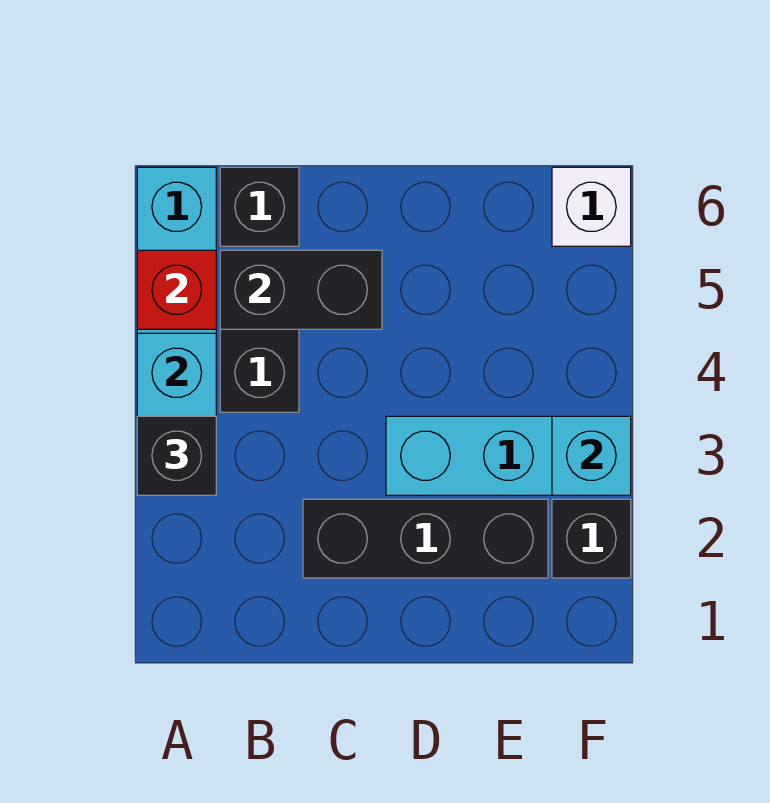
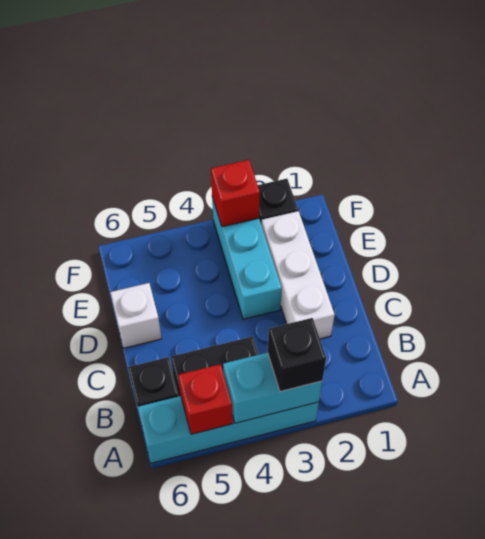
black 1x2 brick [220,250,382,329] -> none
black 1x3 brick [303,499,548,578] -> white 1x3 brick [261,211,335,339]
cyan 1x1 brick [552,416,631,495] -> red 1x1 brick [211,160,260,227]
white 1x1 brick [552,167,631,246] -> white 1x1 brick moved to [110,283,162,348]

